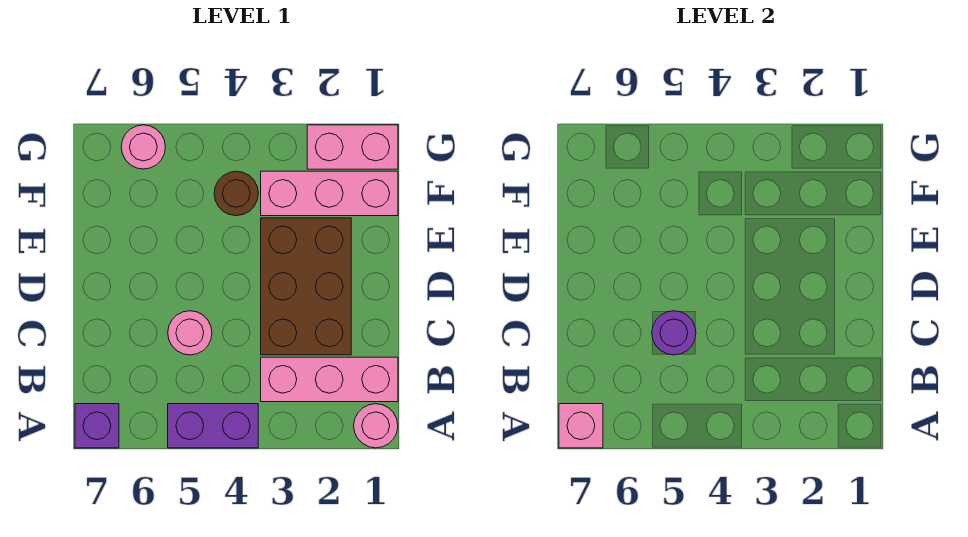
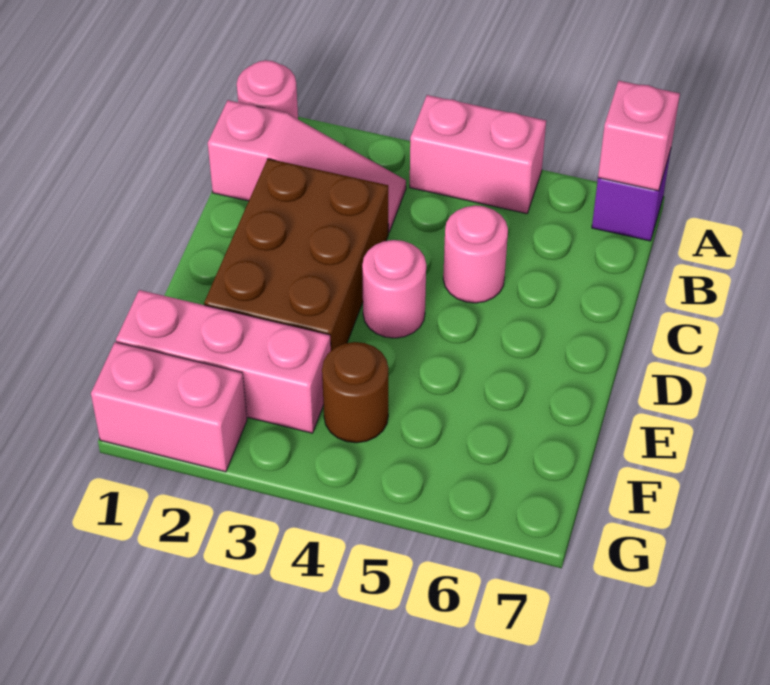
purple 1x2 brick [168,404,258,448] -> pink 1x2 brick [410,95,546,214]
pink 1x3 brick [261,357,398,402] -> pink 1x3 slope [208,100,406,233]
purple 1x1 round brick [652,311,696,355] -> none
pink 1x1 round brick [121,125,165,169] -> pink 1x1 round brick moved to [362,240,426,338]

